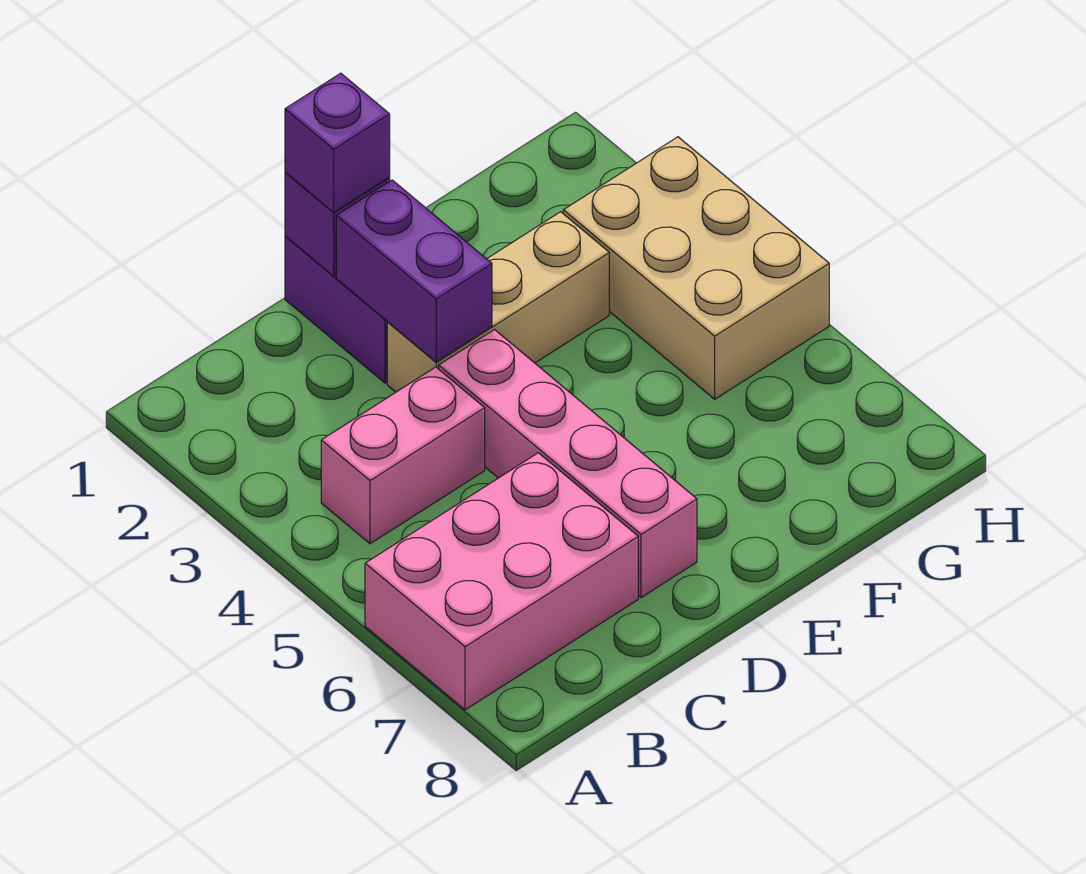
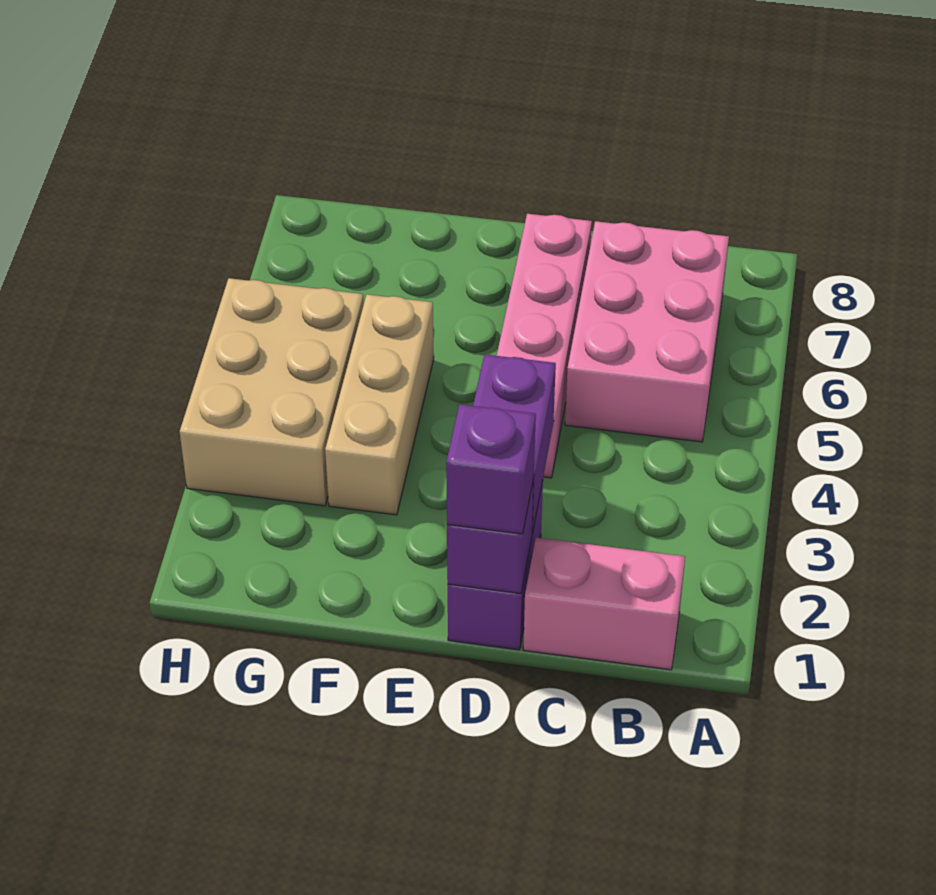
pink 2x3 brick [365,453,638,710] -> pink 2x3 brick turned to [565,221,729,442]
pink 1x2 brick [321,367,485,544] -> pink 1x2 brick moved to [523,538,685,670]
tan 1x3 brick [387,212,609,392] -> tan 1x3 brick turned to [325,294,434,515]

